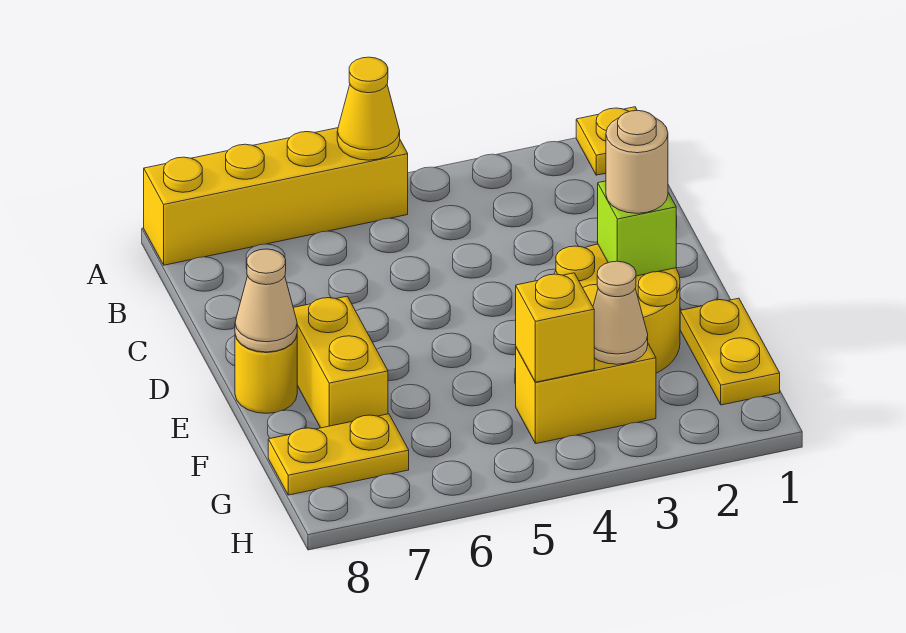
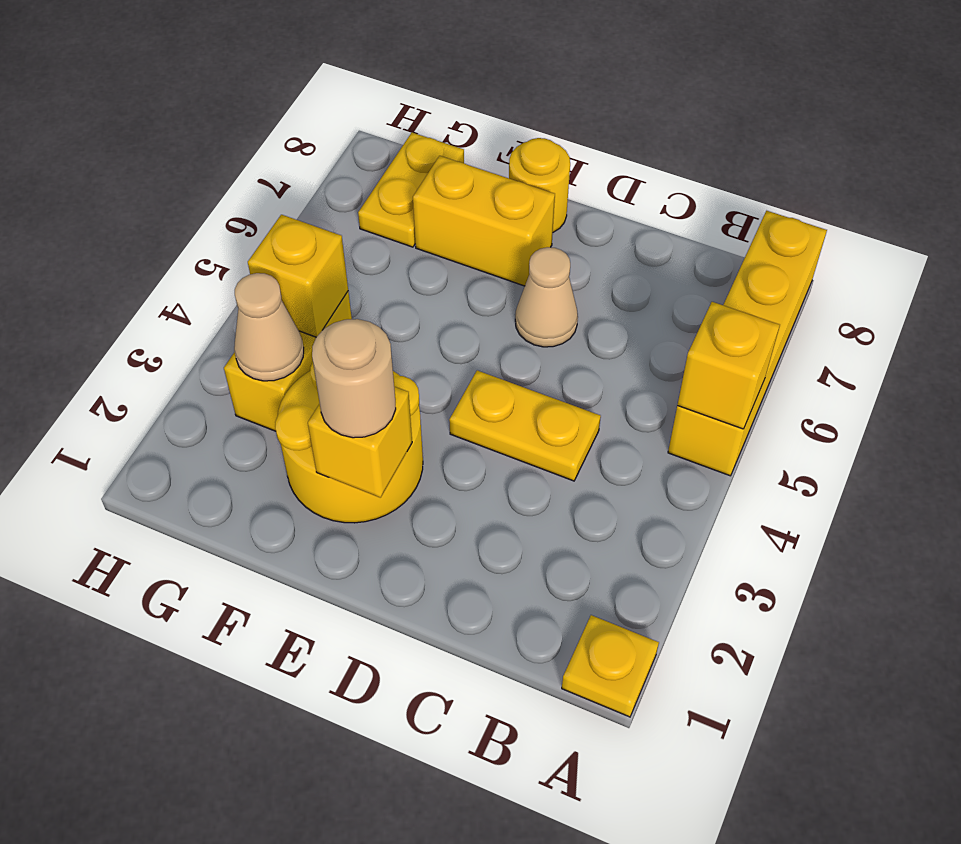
yellow 1x1 cone [337,57,400,160] -> yellow 1x1 brick [677,302,780,429]
lime 1x1 brick [598,181,676,276] -> yellow 1x1 brick [308,387,412,498]
tan 1x1 cone [235,249,297,352] -> tan 1x1 cone moved to [515,247,578,347]
yellow 1x2 plate [680,298,780,405] -> yellow 1x2 plate moved to [449,370,601,481]

